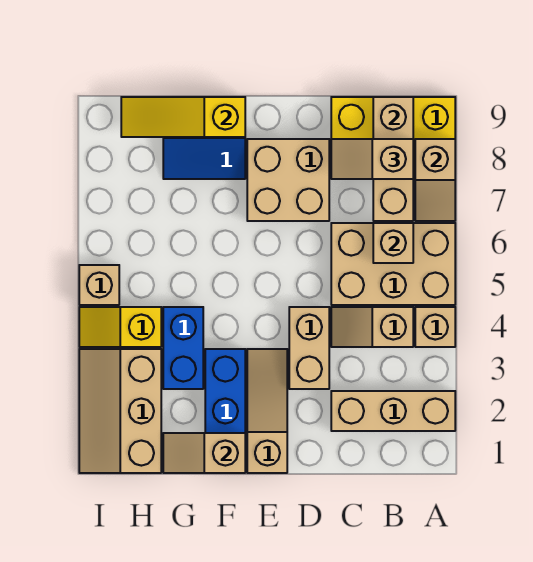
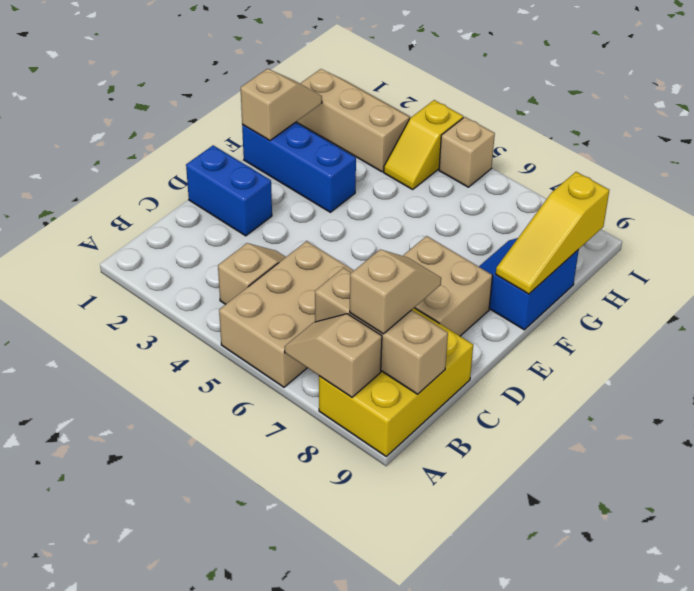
tan 1x3 brick [331,391,455,431] -> none
tan 1x1 brick [415,307,455,347] -> none
tan 1x1 brick [373,223,413,263] -> none
tan 1x2 brick [289,307,329,389] -> none
tan 1x3 slope [247,349,287,473] -> none
yellow 1x3 slope [121,97,245,137] -> yellow 1x3 slope turned to [496,172,609,294]
blue 1x2 brick [163,307,203,389] -> blue 1x2 brick moved to [186,145,272,236]
yellow 1x2 slope [79,307,161,347] -> yellow 1x2 slope turned to [384,100,463,189]

